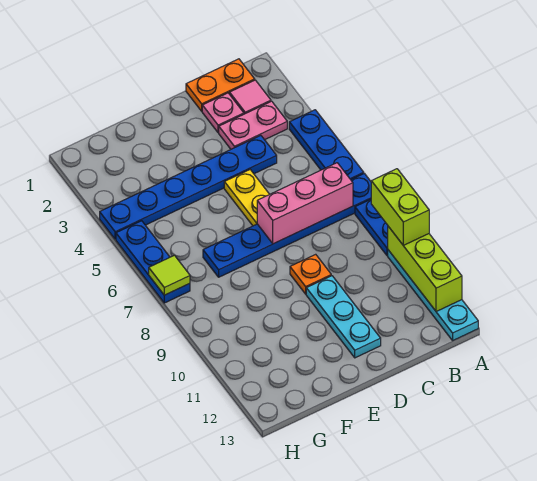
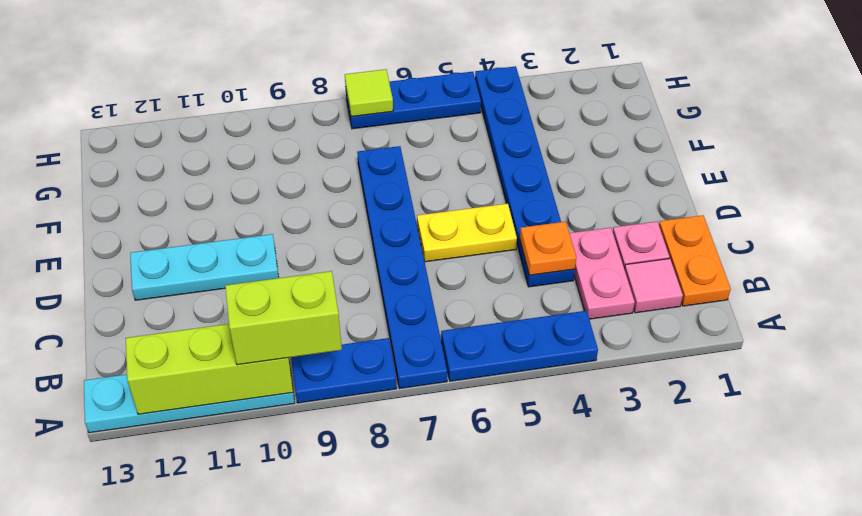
pink 1x3 brick [257,163,353,244] -> none
orange 1x1 plate [290,254,331,294] -> orange 1x1 plate moved to [520,222,576,275]

